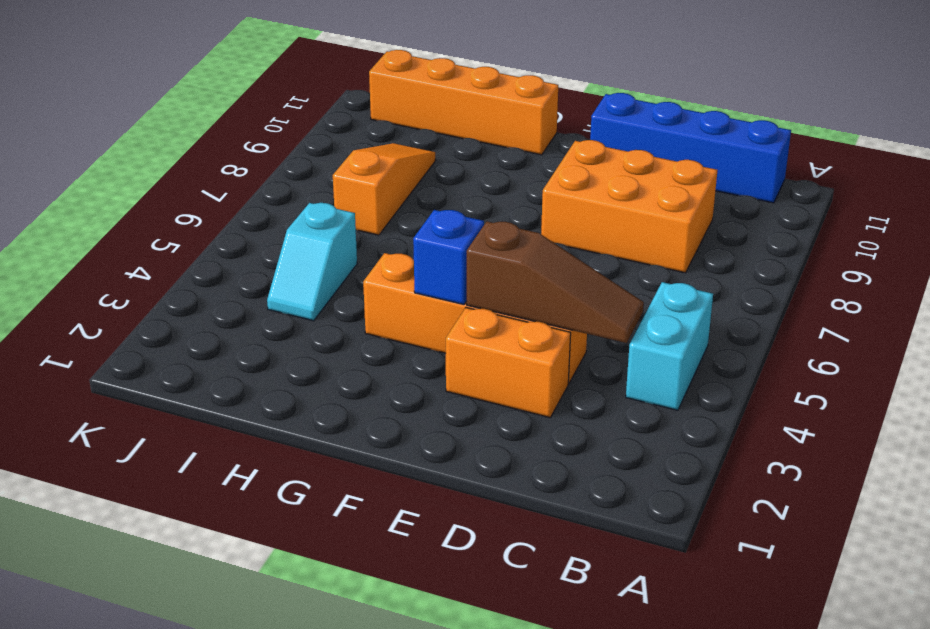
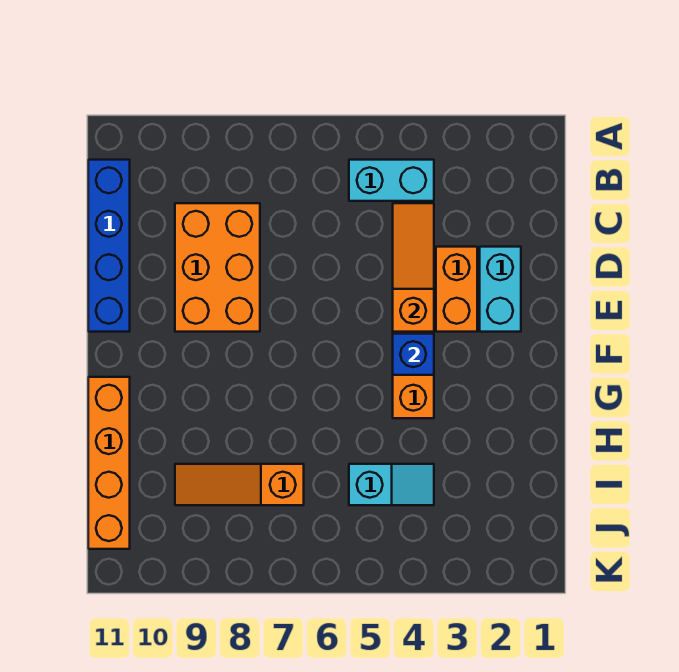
brown 1x3 slope [467,222,644,343] -> orange 1x3 slope [393,203,434,332]
none -> cyan 1x2 brick [480,247,521,332]

